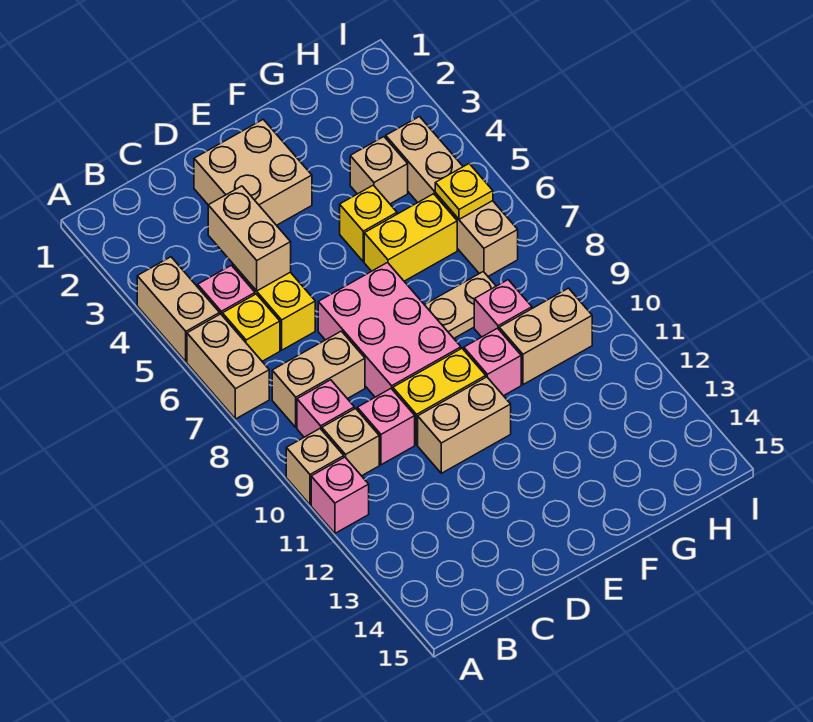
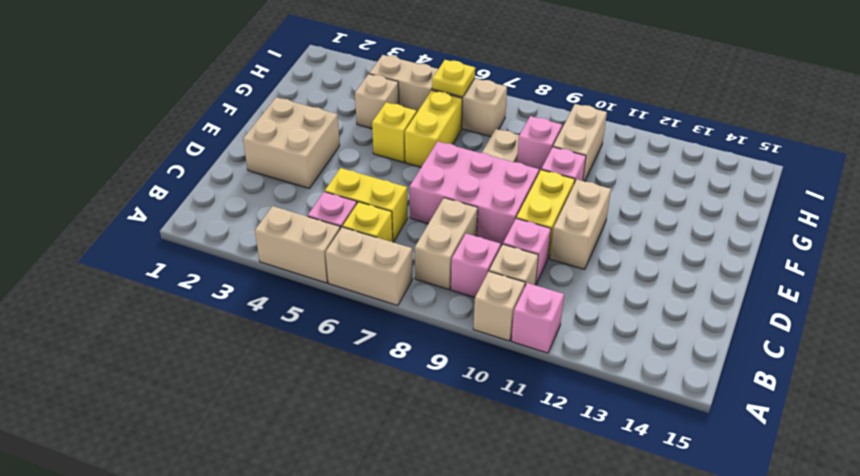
tan 1x2 brick [208,186,291,291] -> none

